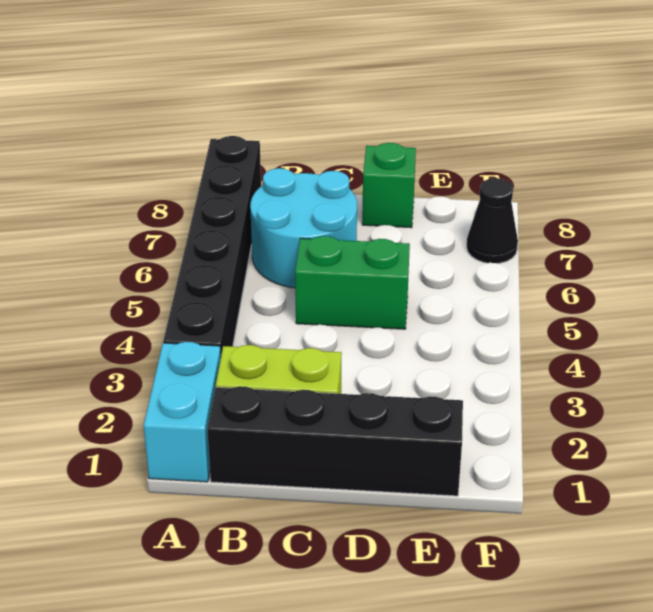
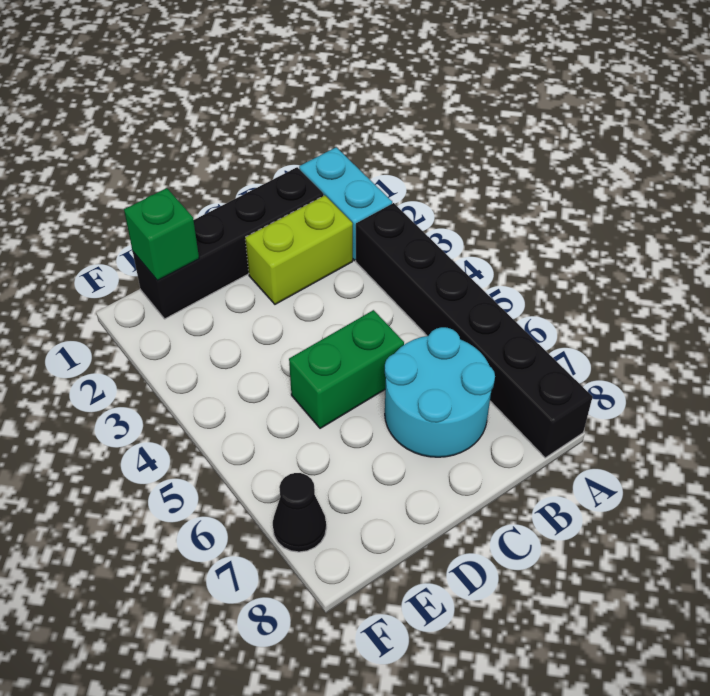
green 1x1 brick [362,143,416,228] -> green 1x1 brick moved to [124,188,199,280]

